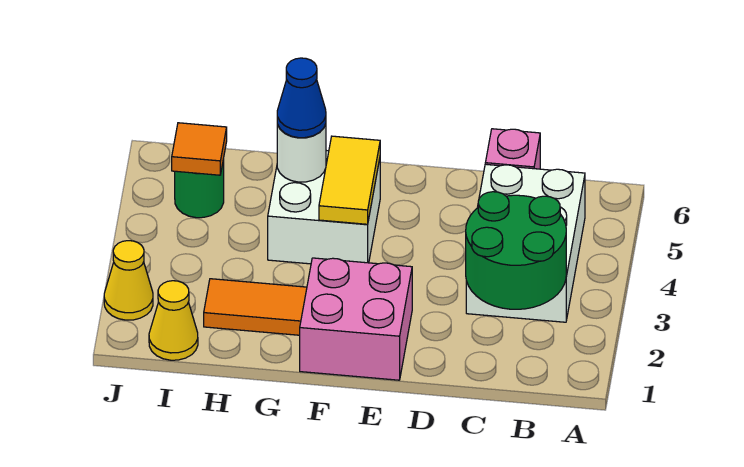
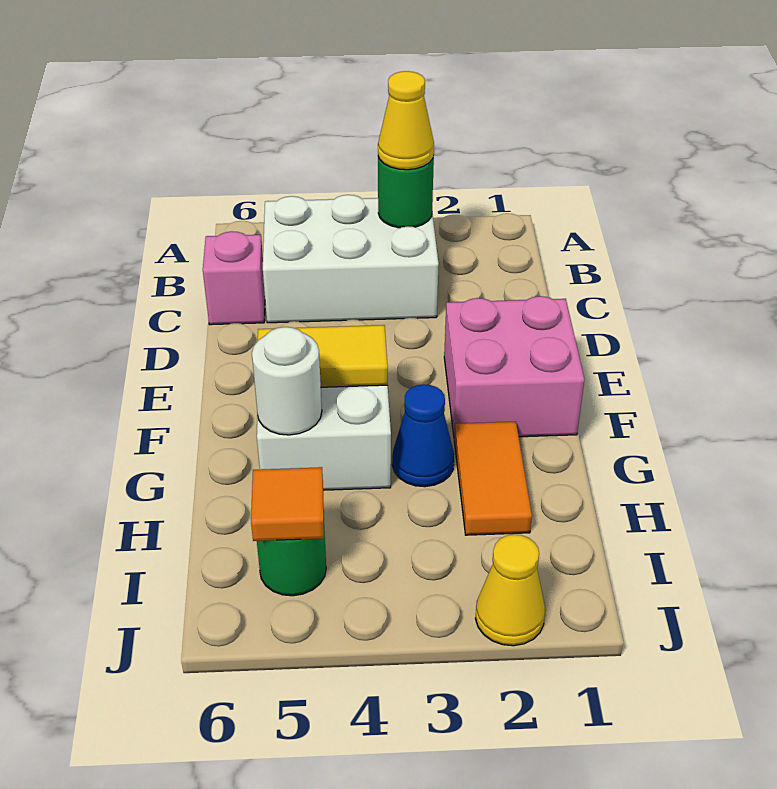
green 2x2 round brick [466,192,566,309] -> green 1x1 round brick [378,156,434,228]
blue 1x1 cone [277,58,326,138] -> blue 1x1 cone moved to [392,384,454,487]
yellow 1x1 cone [149,281,198,360] -> yellow 1x1 cone moved to [378,71,434,170]

